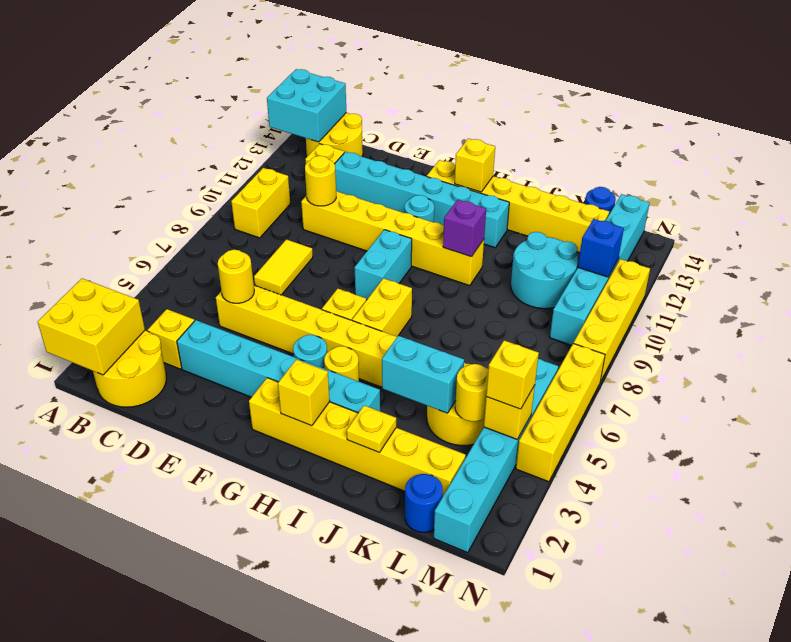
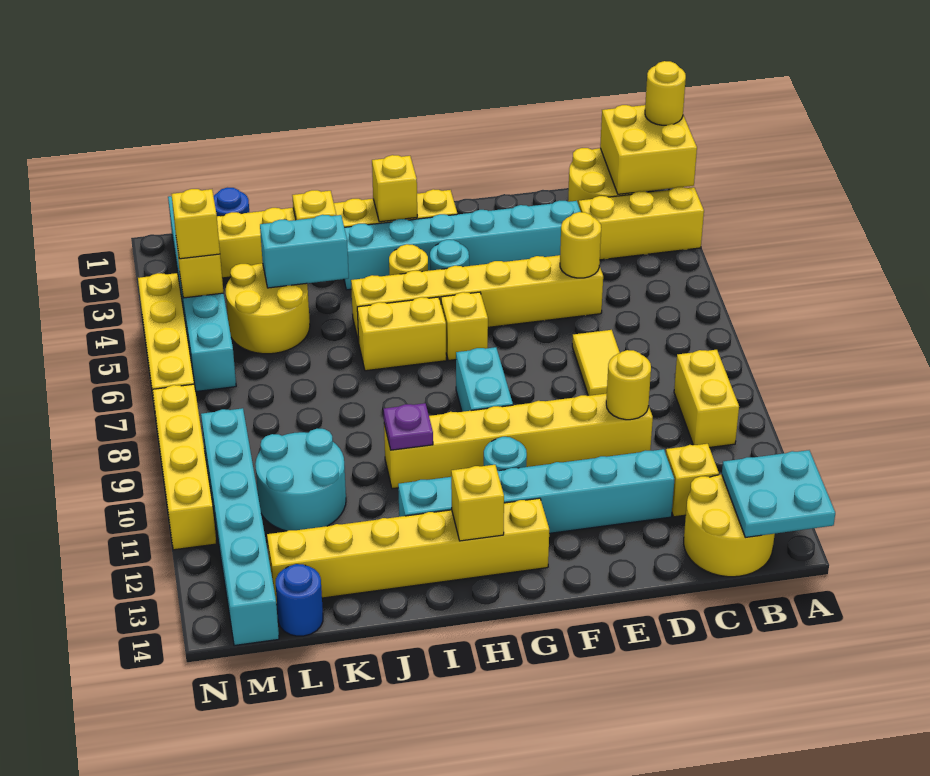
cyan 2x2 brick [267,69,346,142] -> cyan 2x2 plate [722,450,835,538]
yellow 1x1 brick [148,309,194,369] -> yellow 1x3 brick [579,187,704,260]
yellow 1x2 brick [352,278,412,337] -> yellow 1x2 brick turned to [357,297,446,371]
purple 1x1 brick [443,200,486,257] -> purple 1x1 plate [384,403,433,450]
yellow 1x1 round brick [455,364,488,421] -> yellow 1x1 round brick moved to [645,61,686,125]
blue 1x1 brick [578,219,624,277] -> none

